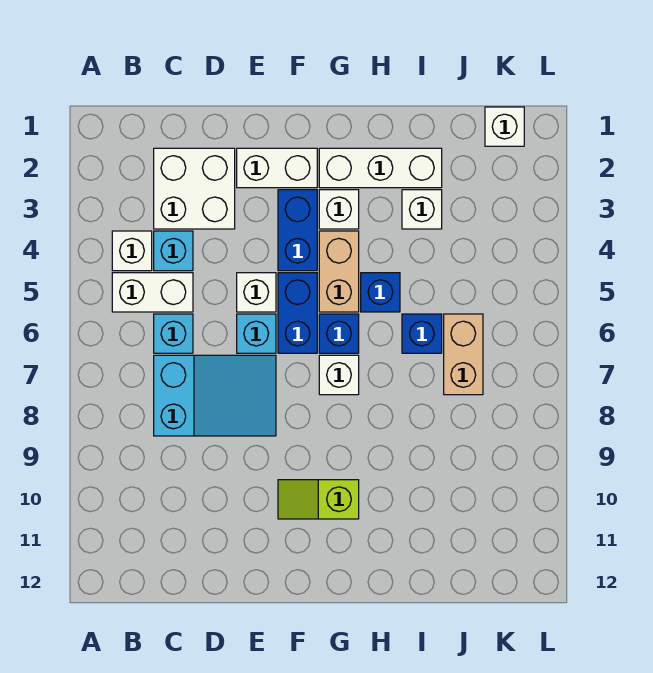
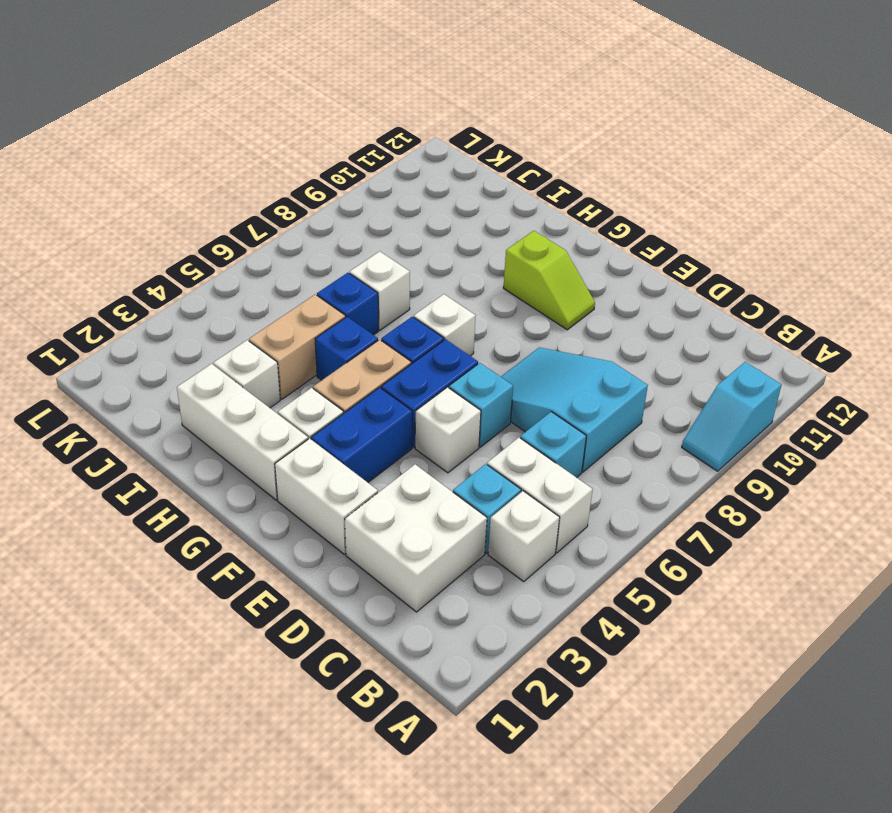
none -> cyan 1x2 slope [682,362,782,471]
tan 1x2 brick [444,314,483,395] -> tan 1x2 brick moved to [249,294,346,399]
white 1x1 brick [485,107,524,146] -> white 1x1 brick moved to [350,251,410,330]

